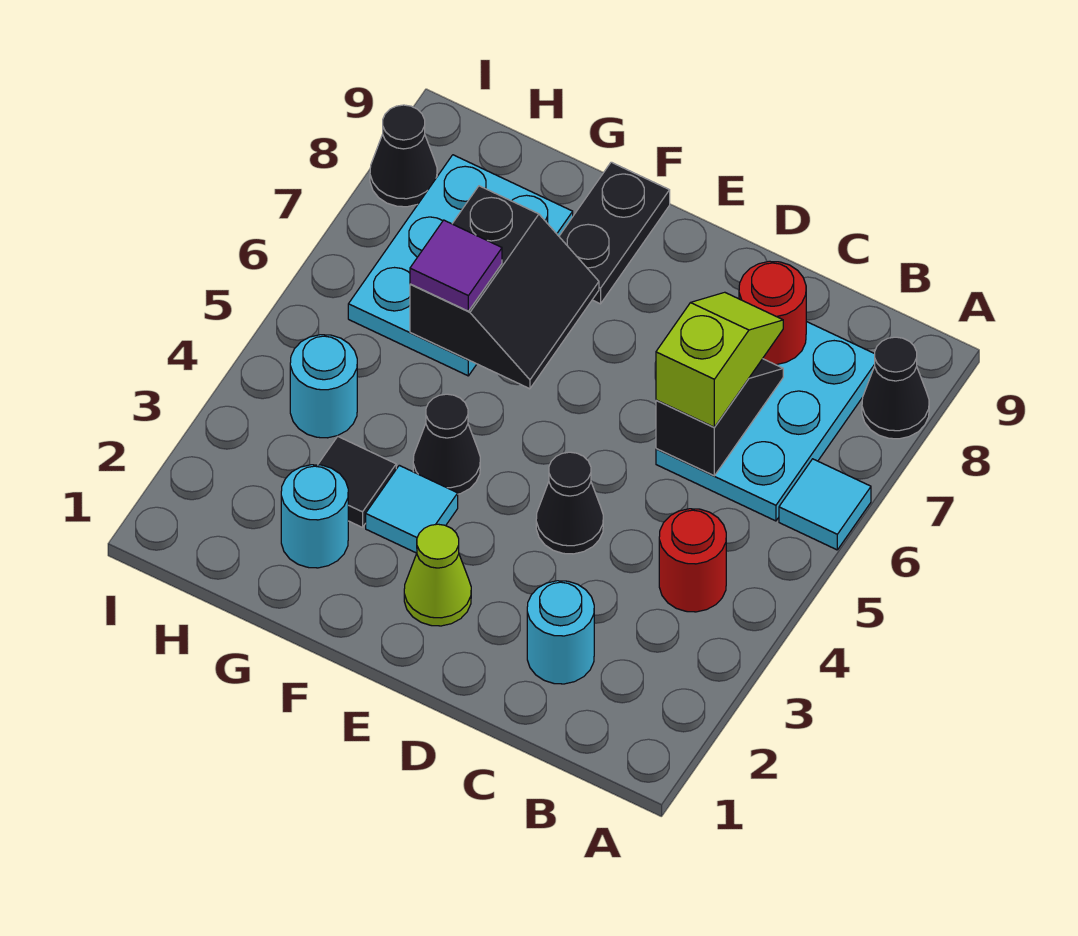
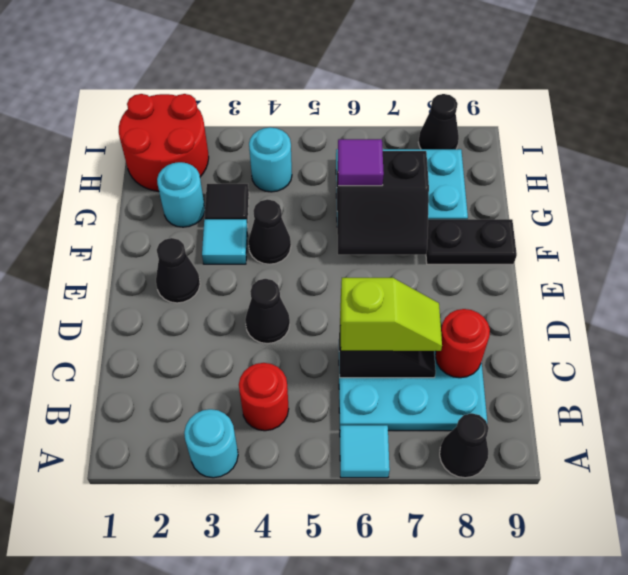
cyan 1x1 round brick [527,581,594,684] -> cyan 1x1 round brick moved to [184,409,238,478]
lime 1x1 cone [404,524,471,626] -> black 1x1 cone [156,238,200,303]
none -> red 2x2 round brick [119,94,209,192]

